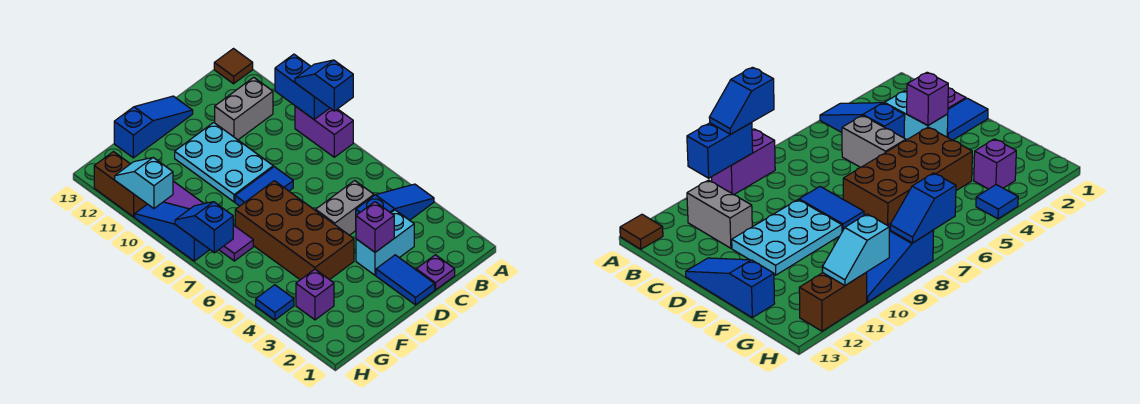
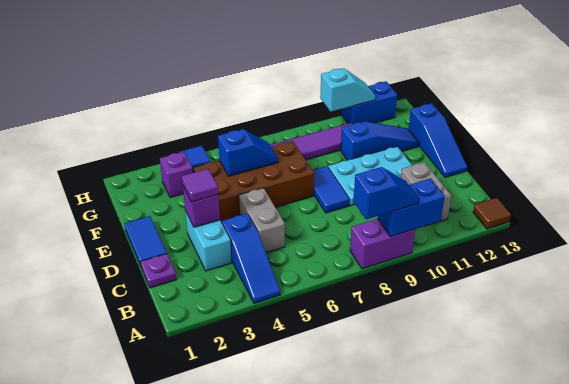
blue 1x2 tile [376,255,435,305] -> blue 1x2 tile turned to [125,216,167,266]
none -> purple 1x1 tile [182,169,218,202]
blue 1x2 slope [175,202,233,253] -> blue 1x2 slope moved to [218,129,278,176]
blue 1x3 slope [135,202,210,261] -> blue 1x3 slope moved to [341,121,419,160]
brown 1x2 brick [94,152,147,217] -> blue 1x2 brick [342,82,397,124]

